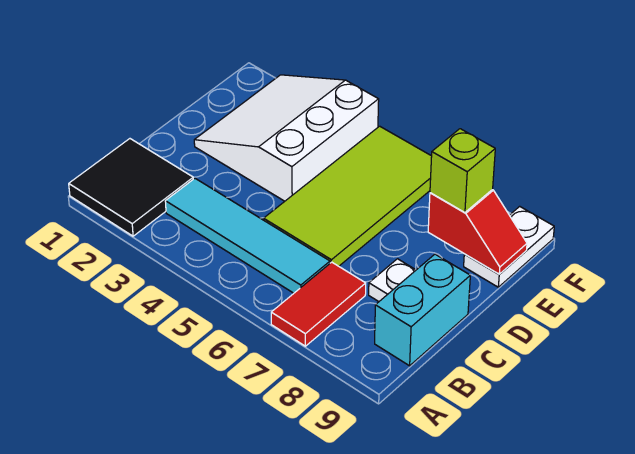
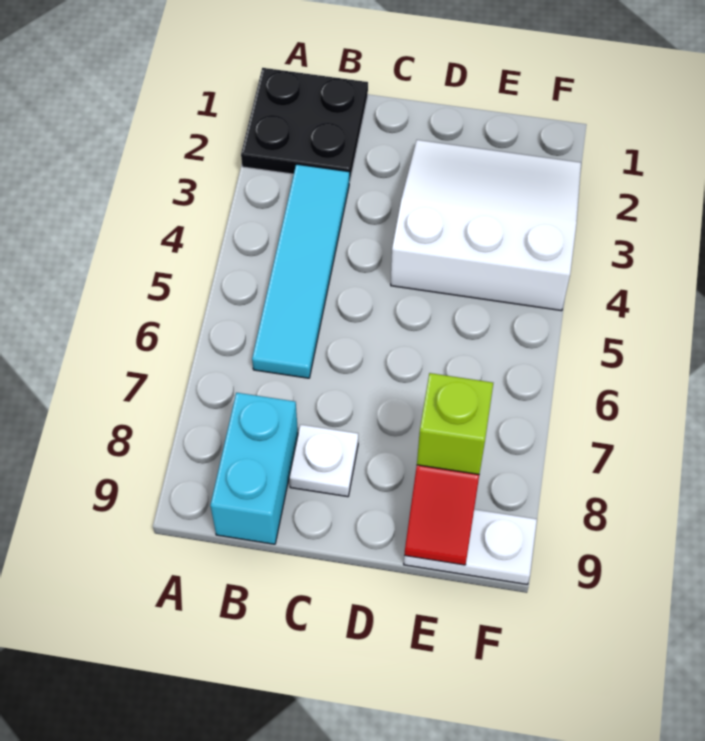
black 2x2 tile [69,139,193,236] -> black 2x2 plate [241,68,368,182]
red 1x2 tile [271,262,366,346] -> none
cyan 1x2 brick [375,254,470,366] -> cyan 1x2 brick turned to [210,393,298,544]
lime 2x4 tile [264,126,432,266] -> none

